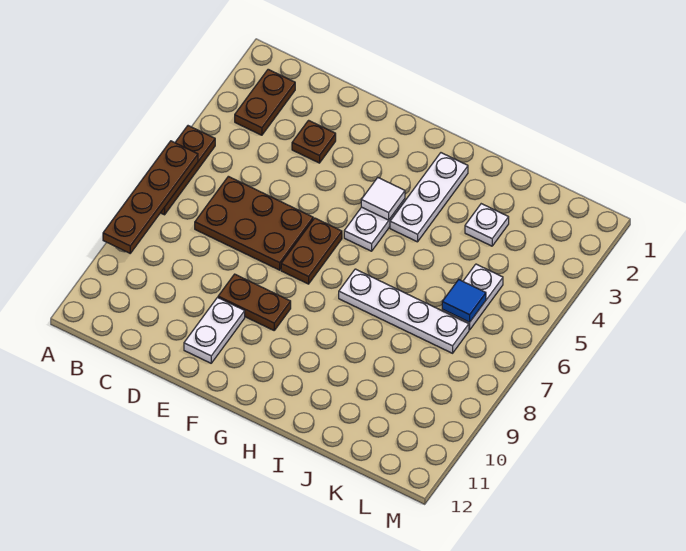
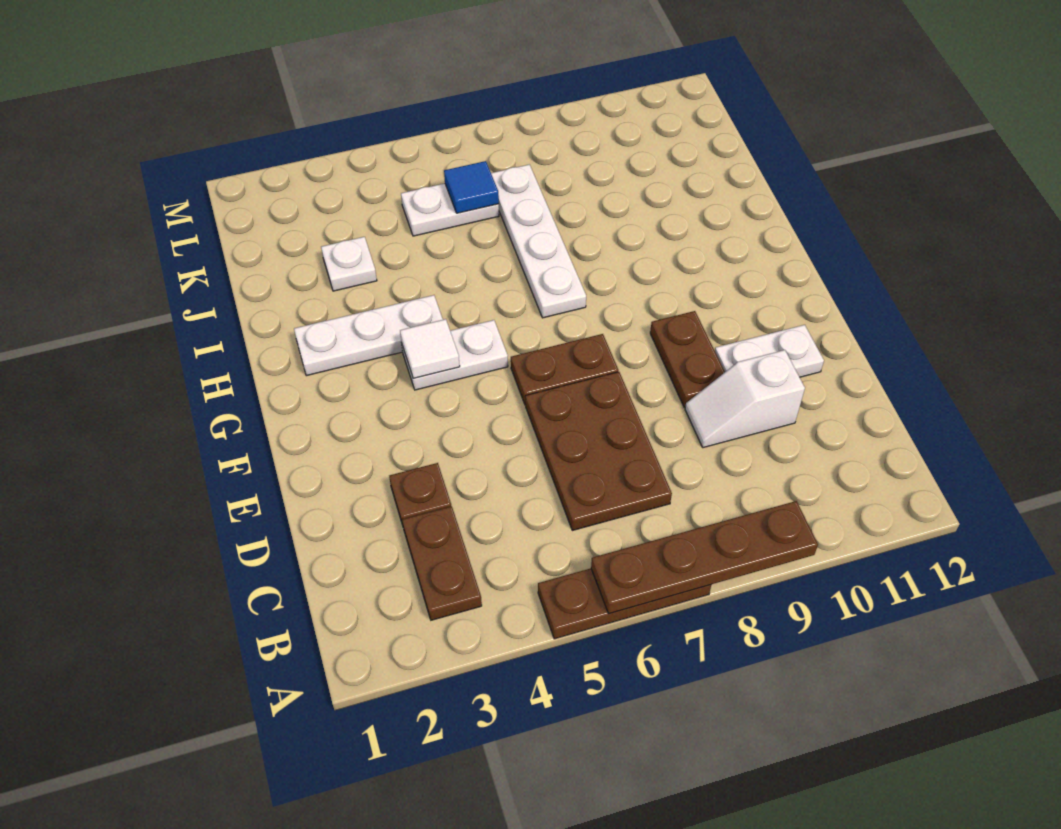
brown 1x2 plate [235,69,295,135] -> brown 1x2 plate turned to [402,506,482,620]
none -> white 1x2 slope [685,350,805,448]

